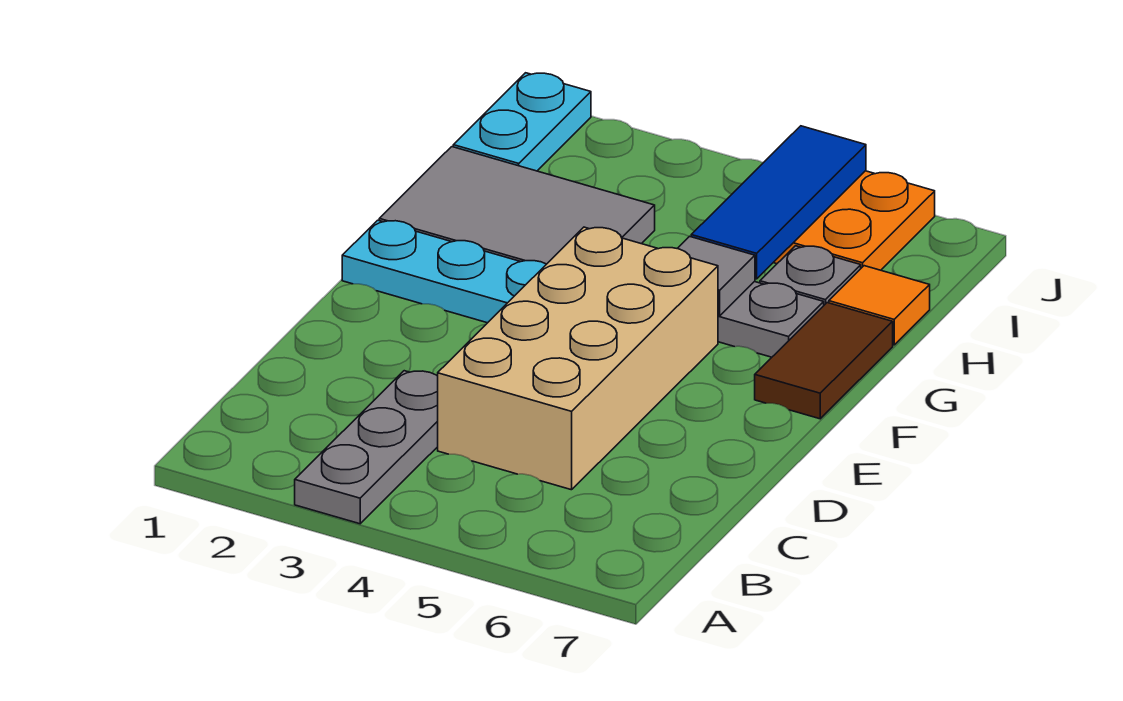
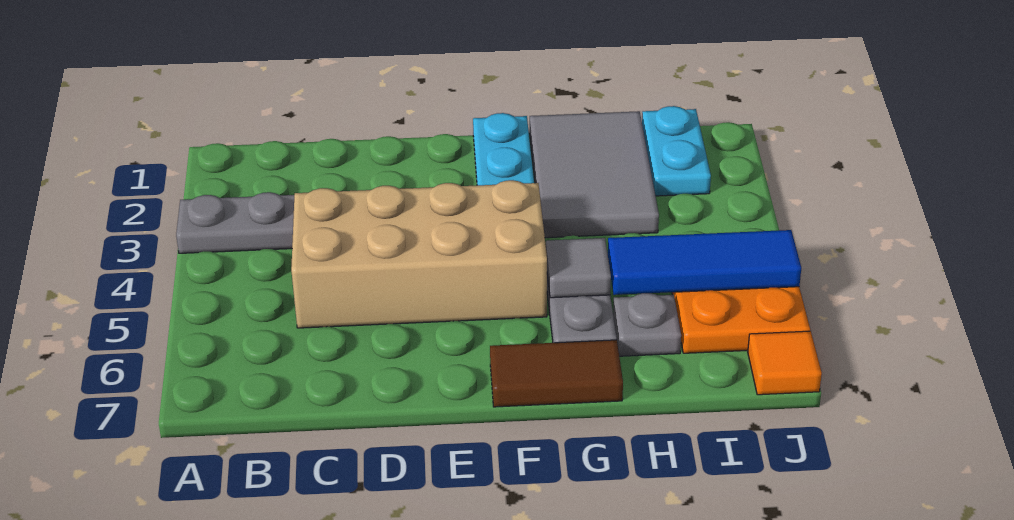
orange 1x1 tile [829,266,930,345] -> orange 1x1 tile moved to [748,331,822,395]
cyan 1x2 plate [453,73,591,171] -> cyan 1x2 plate turned to [642,106,711,196]

